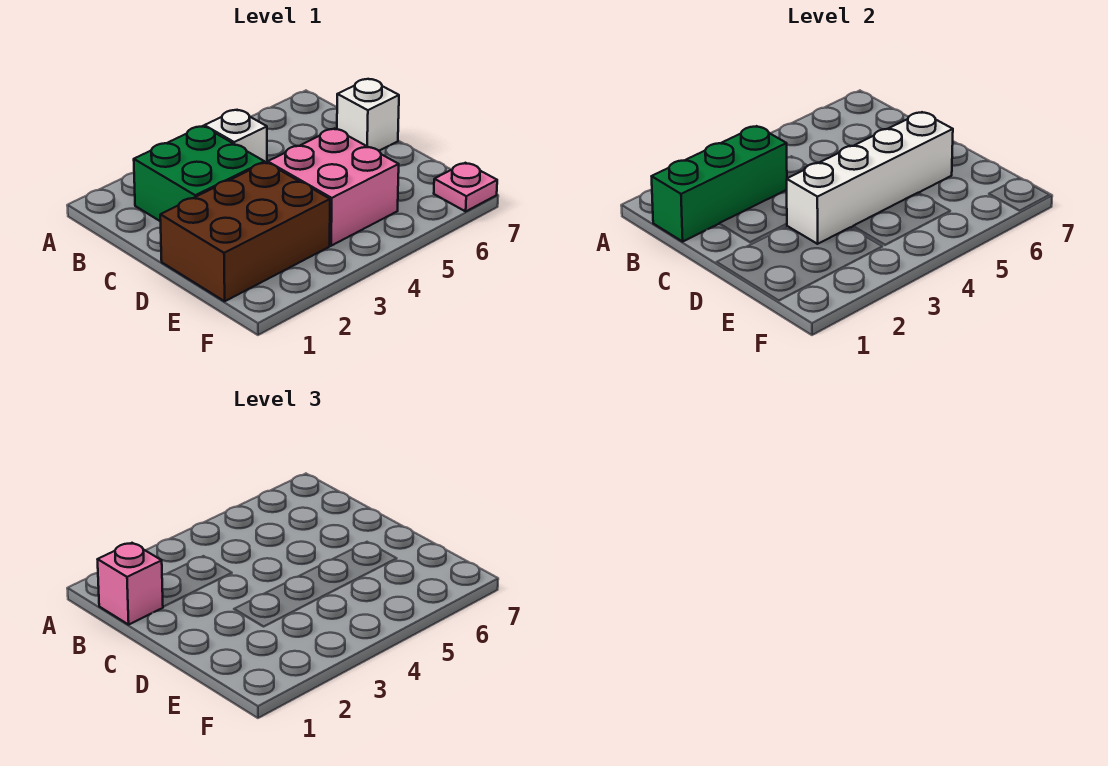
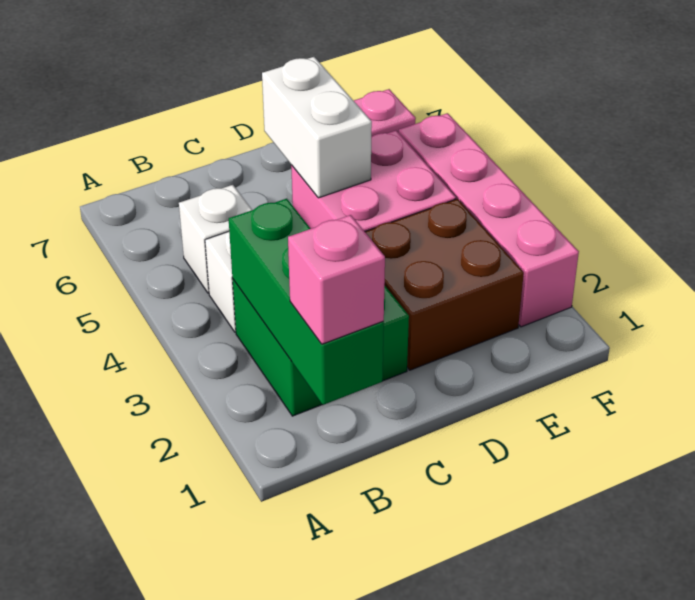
white 1x1 brick [337,79,399,151] -> white 1x1 brick moved to [179,185,252,293]
brown 2x3 brick [160,162,330,301] -> brown 2x2 brick [365,199,524,370]
white 1x4 brick [787,112,953,244] -> white 1x2 brick [262,57,372,198]
none -> pink 1x4 brick [399,113,579,327]

